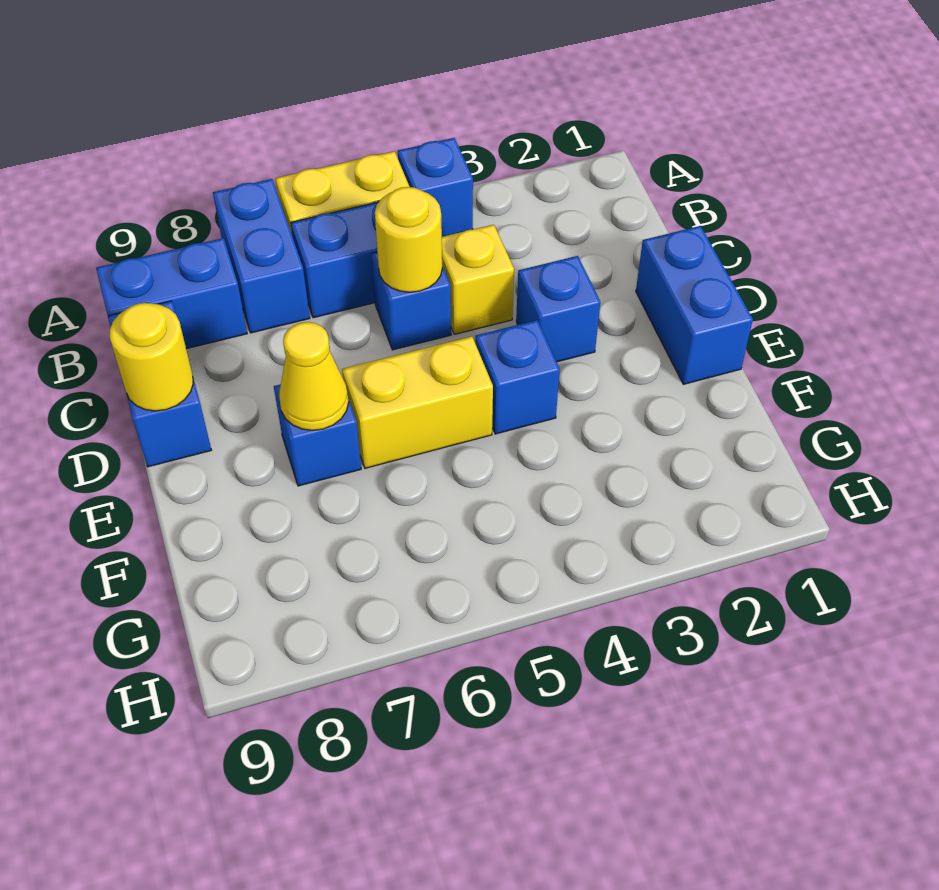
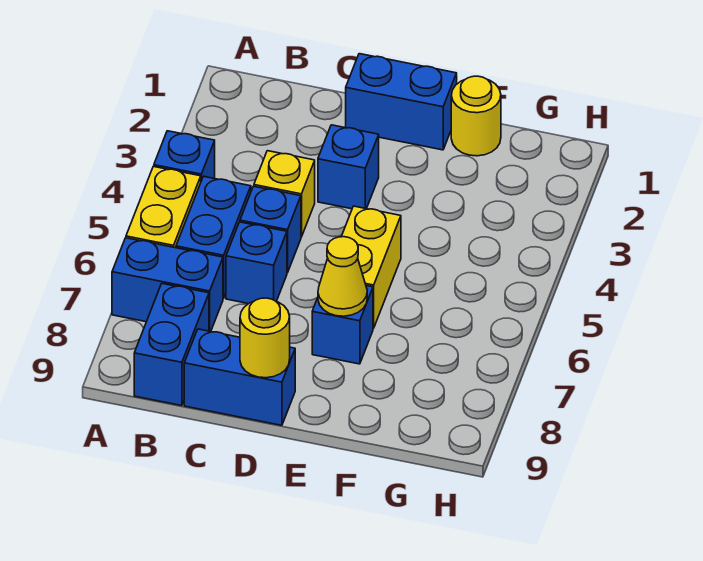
yellow 1x1 round brick [375,187,442,292] -> yellow 1x1 round brick moved to [451,76,501,156]
blue 1x1 brick [475,320,560,434] -> blue 1x1 brick moved to [226,222,287,304]

